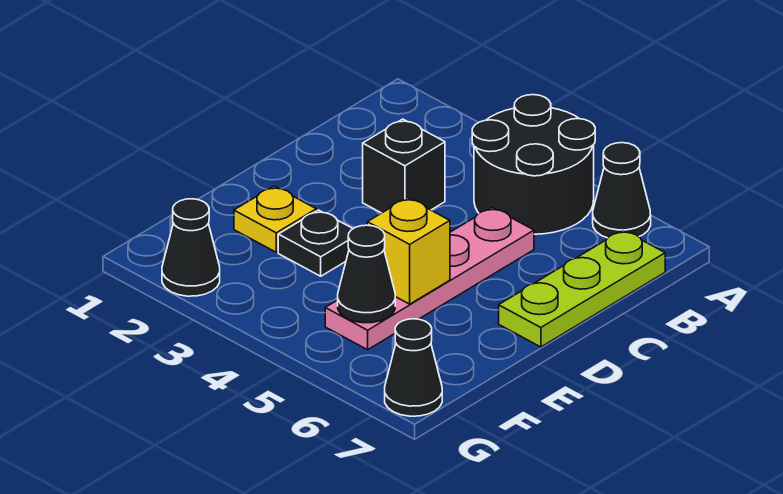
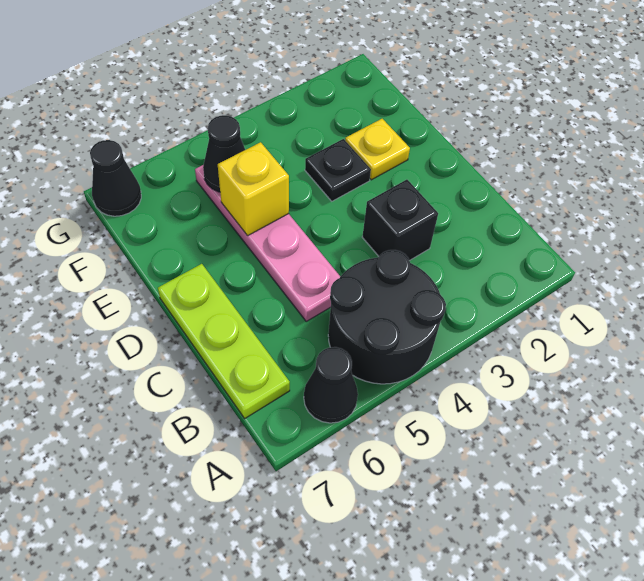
black 1x1 cone [162,199,220,296] -> none

